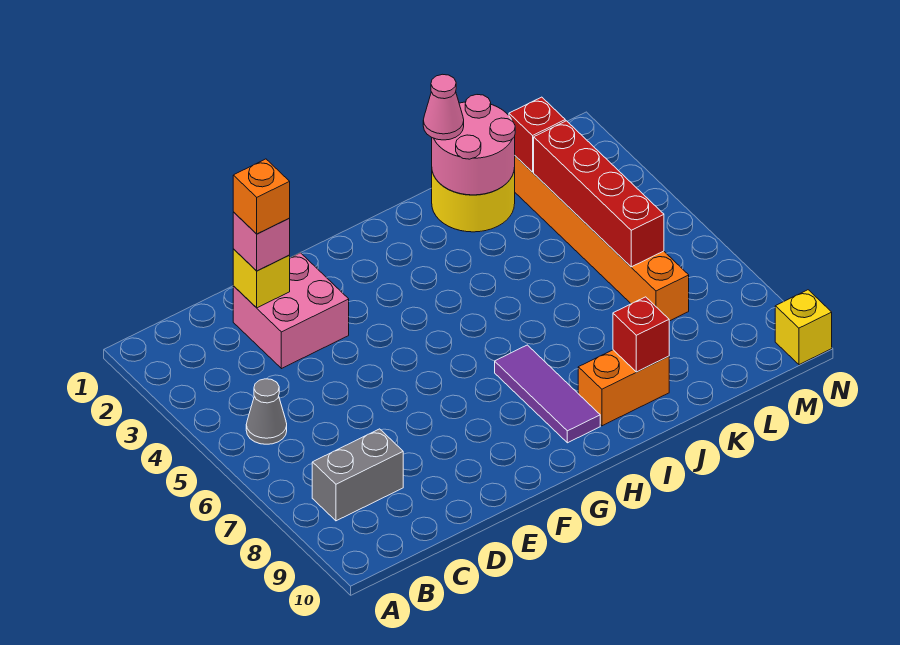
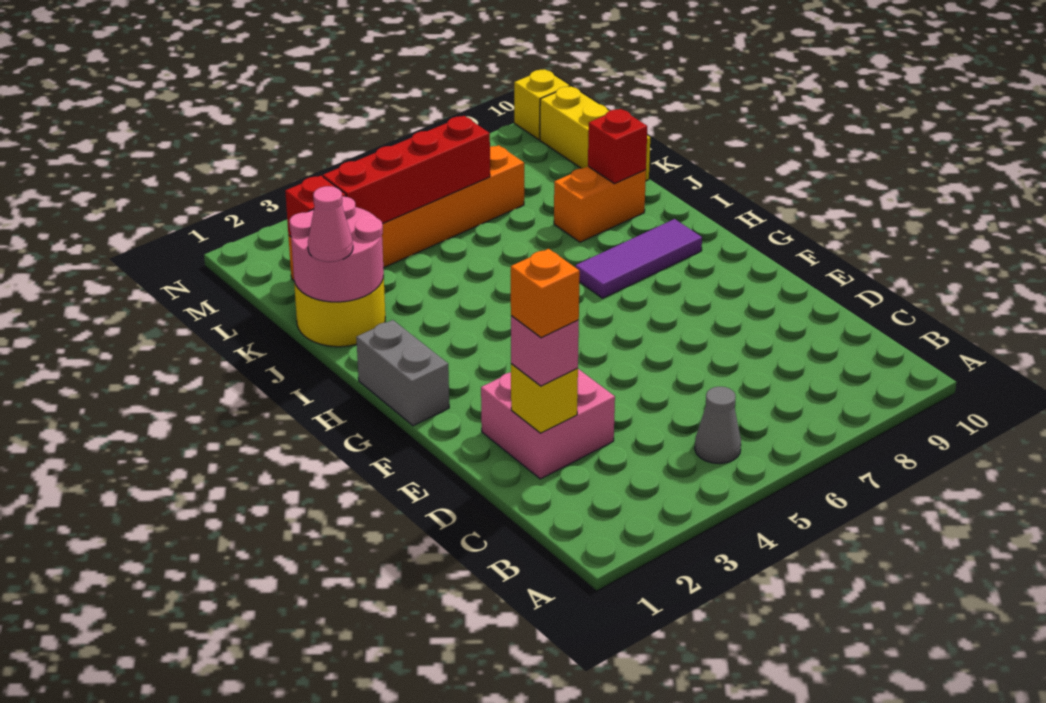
grey 1x2 brick [312,429,403,521] -> grey 1x2 brick moved to [356,320,449,426]
orange 1x2 brick [578,350,669,426] -> orange 1x2 brick turned to [554,166,646,242]
none -> yellow 1x3 brick [540,86,650,181]

